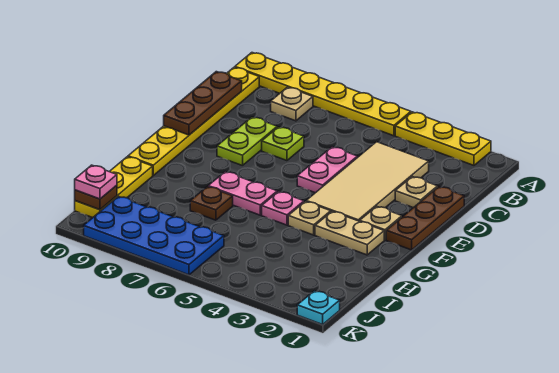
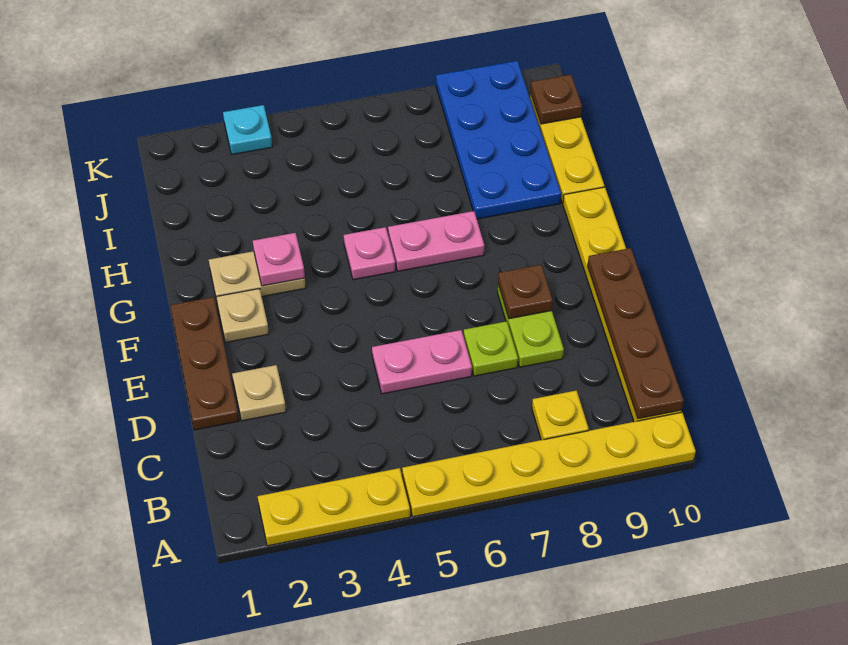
tan 1x1 plate [271,87,313,121] -> yellow 1x1 plate [532,390,589,440]
tan 2x4 tile [306,142,429,221] -> none
brown 1x3 plate [164,72,242,135] -> brown 1x4 plate [588,248,684,419]
pink 1x2 plate [297,147,357,193] -> pink 1x2 plate turned to [372,330,472,394]
tan 1x1 plate [288,201,331,235] -> none
brown 1x1 plate [190,187,233,220] -> brown 1x1 plate moved to [498,265,553,319]
blue 2x4 plate [84,196,224,275] -> blue 2x4 plate turned to [436,61,561,219]
pink 1x1 plate [75,165,117,199] -> pink 1x1 plate moved to [253,233,305,286]
cyan 1x1 plate [297,291,340,324] -> cyan 1x1 plate moved to [223,105,272,154]

